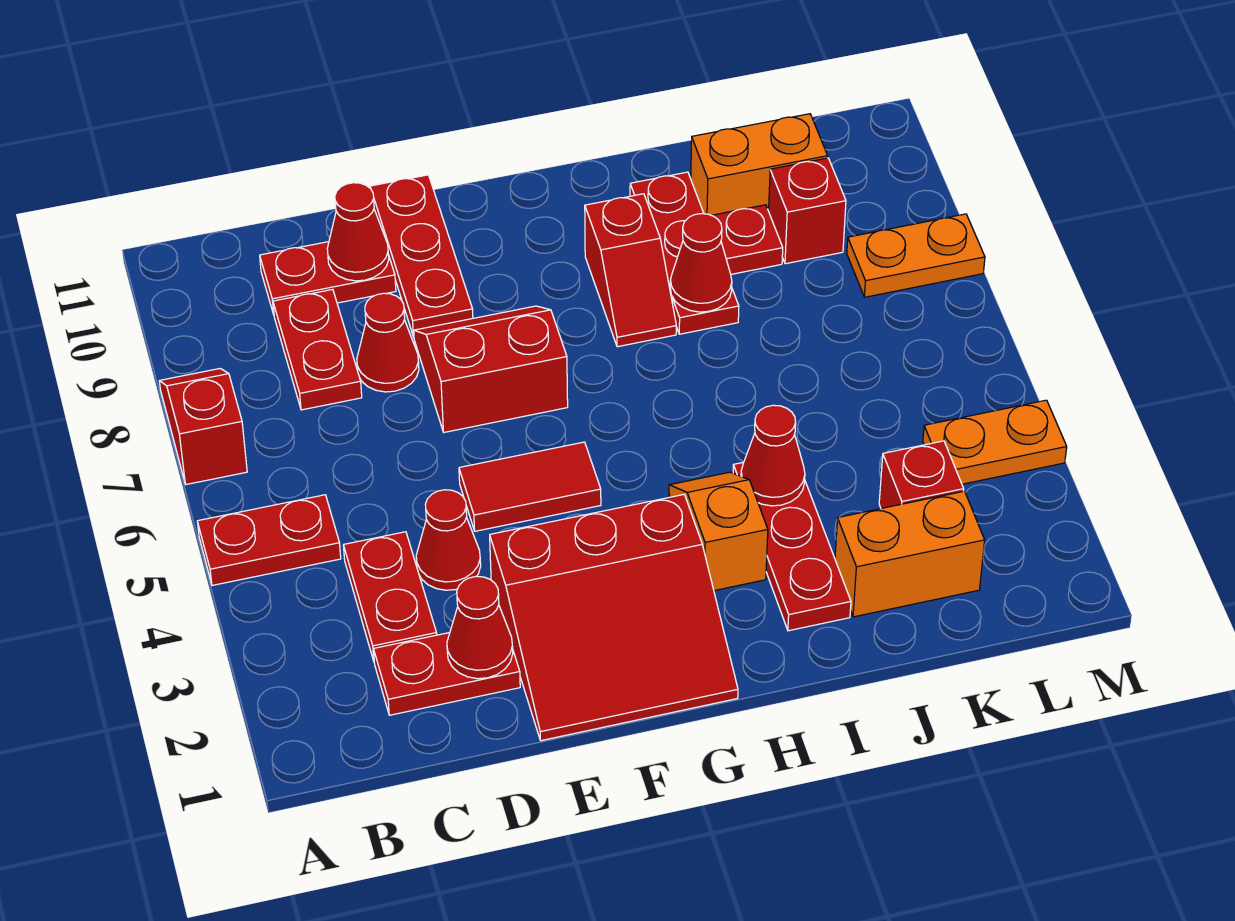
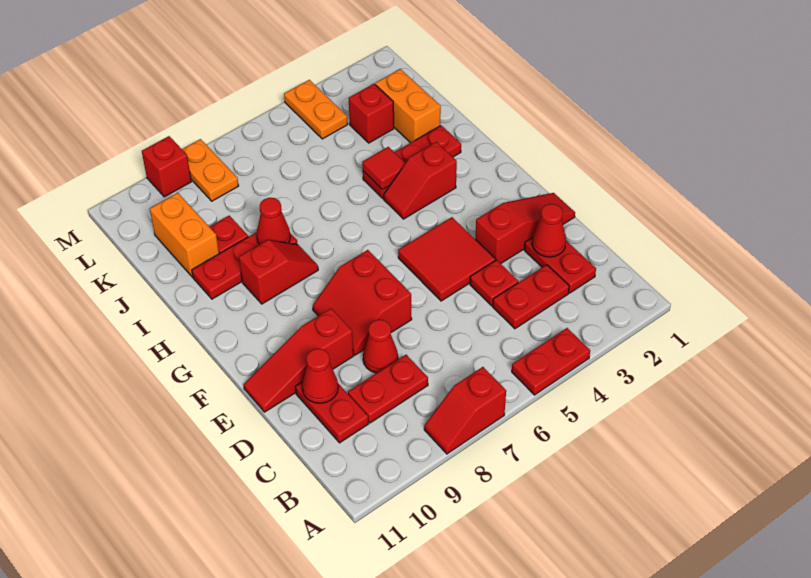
red 1x2 plate [197,495,341,585] -> red 1x2 plate turned to [512,328,590,395]
red 1x1 cone [416,490,481,590] -> red 1x1 plate [470,260,518,306]
red 3x3 slope [490,495,738,741] -> red 1x3 slope [475,193,575,264]
red 1x2 tile [459,442,601,531] -> red 2x2 tile [398,217,496,301]
red 1x3 plate [370,175,473,337] -> red 1x3 slope [244,308,354,412]
orange 1x2 slope [669,472,768,591] -> red 1x2 slope [384,142,457,219]
red 1x1 cone [741,405,805,506] -> red 1x1 tile [362,147,405,190]
red 1x1 brick [769,158,846,264] -> red 1x1 brick moved to [142,136,191,197]

